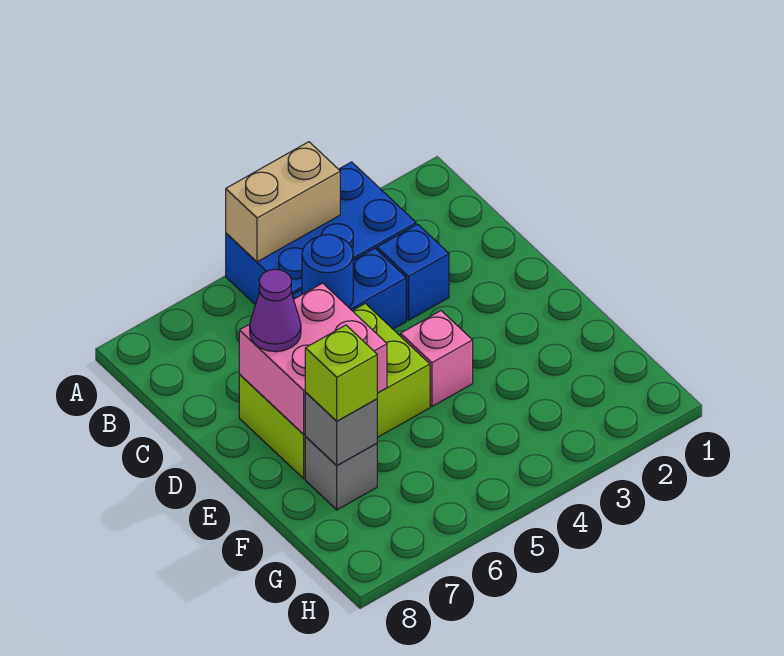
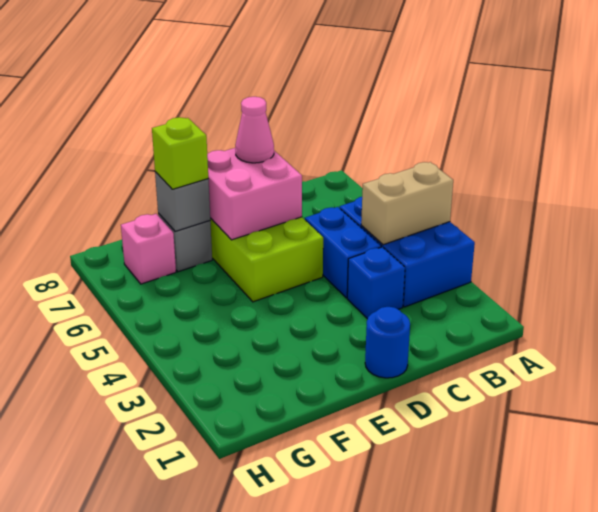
tan 1x2 brick [226,142,340,262] -> tan 1x2 brick turned to [361,162,453,245]
blue 1x1 round brick [302,234,353,308] -> blue 1x1 round brick moved to [365,307,410,378]
purple 1x1 cone [250,269,301,352] -> pink 1x1 cone [235,97,274,163]
pink 1x1 brick [400,311,473,406] -> pink 1x1 brick moved to [121,214,176,284]

